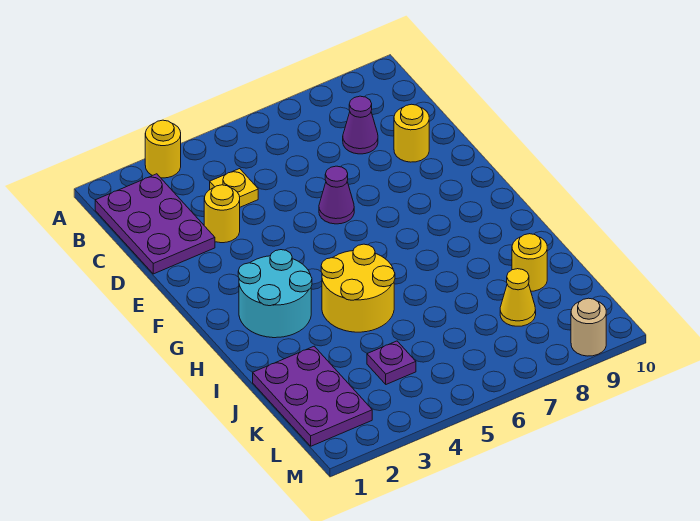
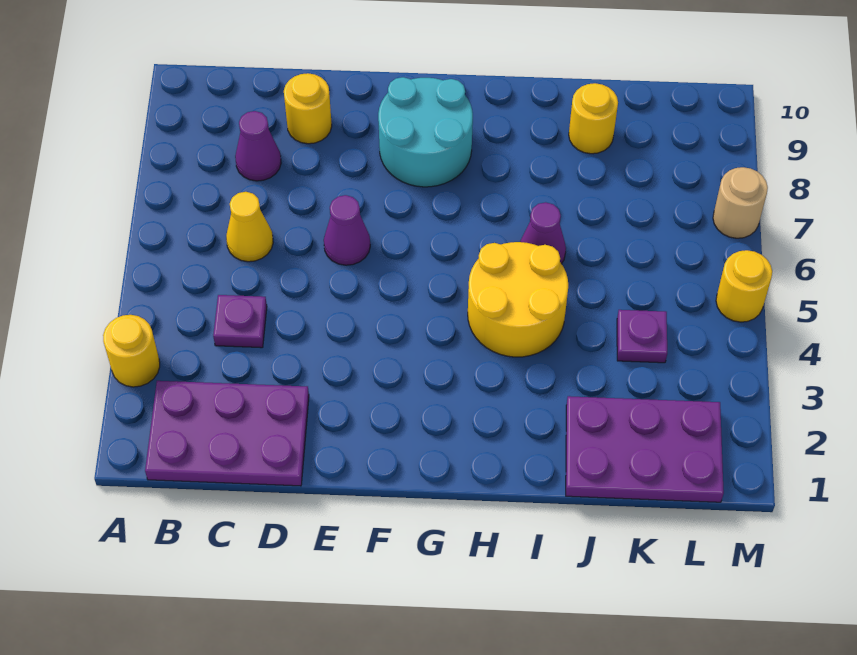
yellow 1x1 plate [210,169,258,207] -> purple 1x1 plate [213,295,267,348]
yellow 1x1 round brick [204,185,240,243] -> yellow 1x1 round brick moved to [716,250,772,322]
cyan 2x2 round brick [238,250,312,338] -> cyan 2x2 round brick moved to [378,77,473,187]
none -> purple 1x1 cone [520,202,566,264]
yellow 1x1 cone [500,269,536,326] -> yellow 1x1 cone moved to [226,192,273,262]
tan 1x1 round brick [571,298,606,356] -> tan 1x1 round brick moved to [713,167,768,238]

